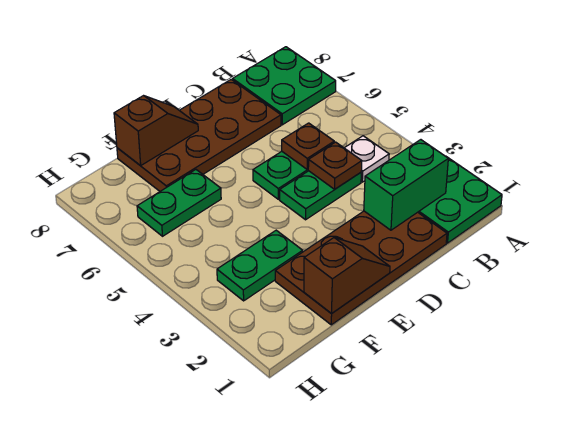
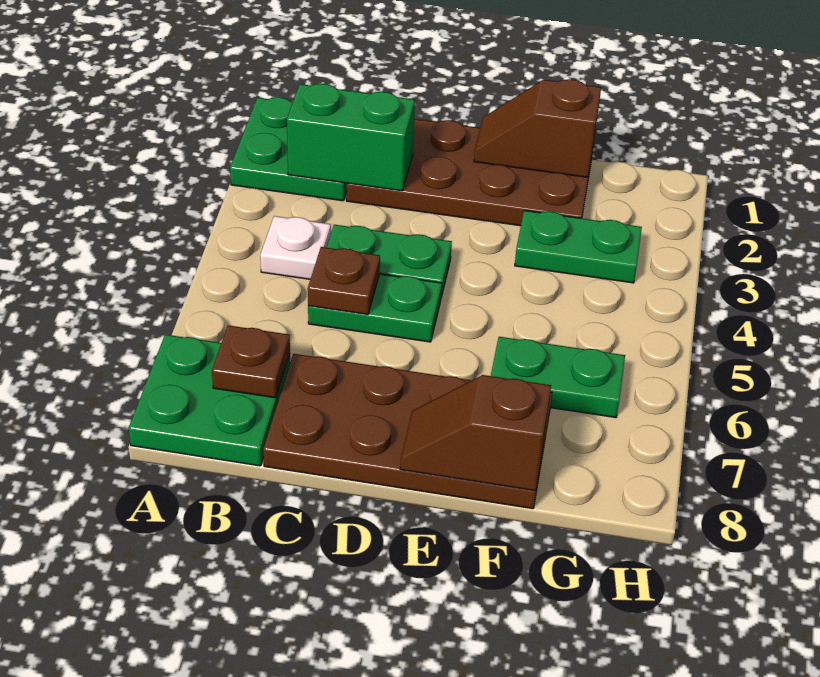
brown 1x1 plate [308,142,362,189] -> brown 1x1 plate moved to [212,325,290,398]

